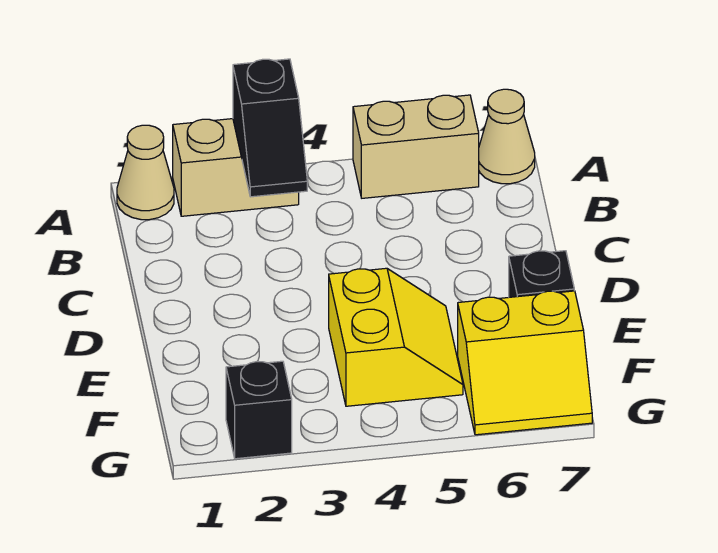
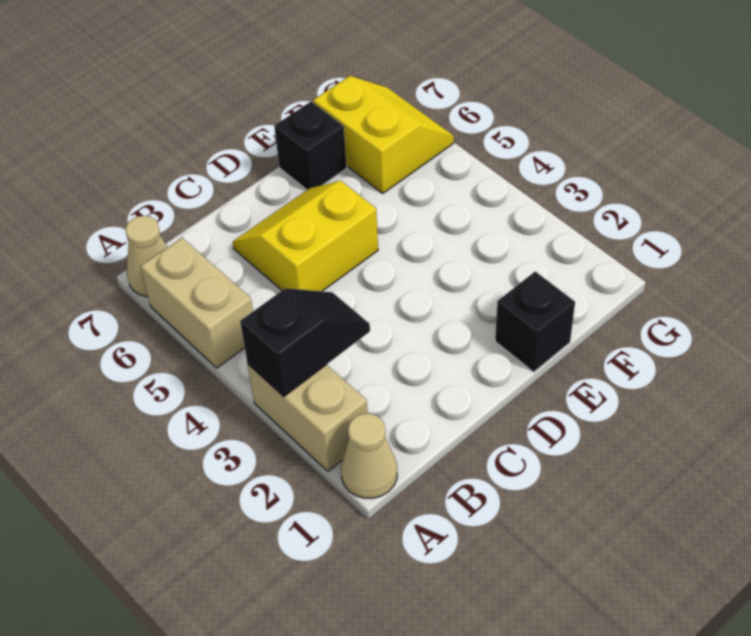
yellow 2x2 slope [329,268,463,406] -> yellow 2x2 slope moved to [233,181,378,291]
black 1x1 brick [226,361,292,459] -> black 1x1 brick moved to [495,271,575,372]

